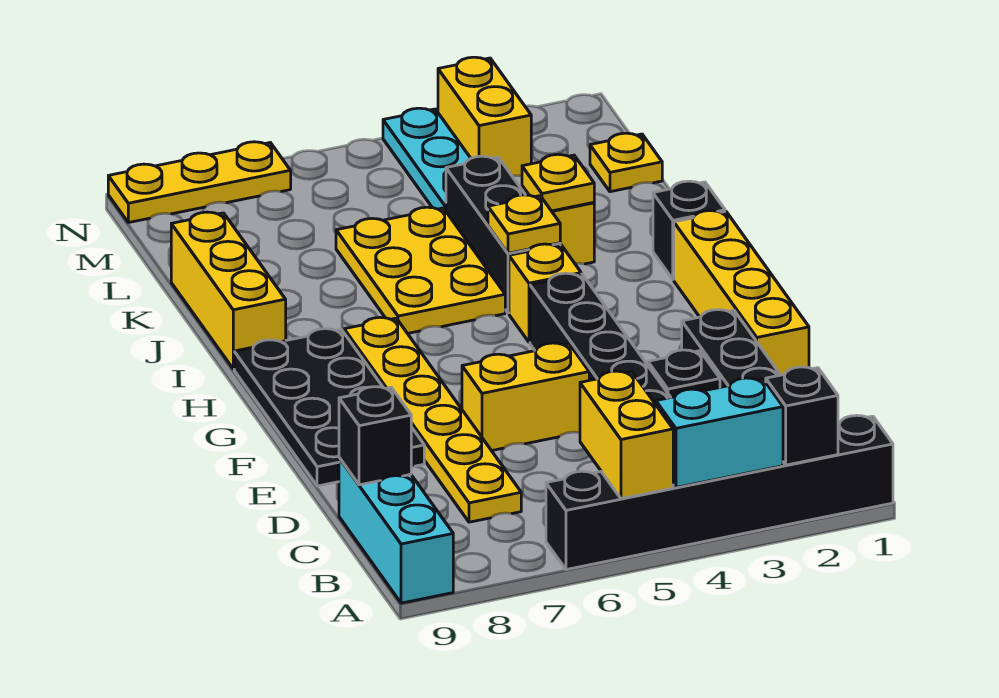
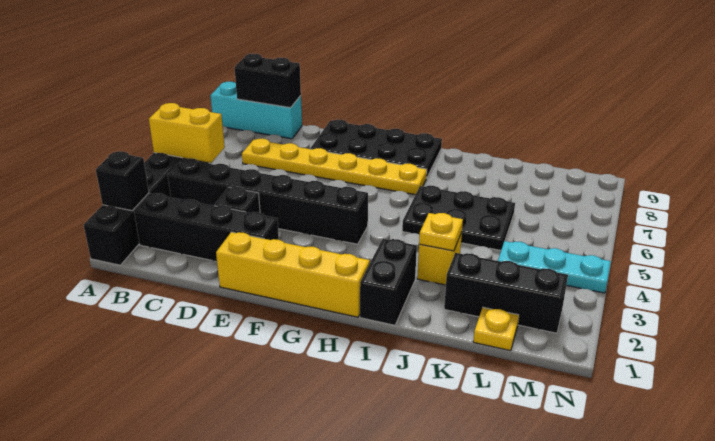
cyan 1x2 brick [656,378,783,487] -> none
black 1x1 brick [339,387,411,485] -> black 1x2 brick [234,54,301,108]
yellow 1x2 brick [462,343,589,451] -> none
yellow 1x1 brick [509,244,581,342] -> none
black 1x1 brick [653,181,725,279] -> black 1x2 brick [360,239,417,325]
black 1x3 brick [446,156,560,313] -> black 1x3 brick moved to [444,253,568,333]
yellow 1x1 plate [488,195,560,253] -> none
yellow 2x3 plate [336,207,505,334] -> black 2x3 plate [402,185,515,250]
yellow 1x3 brick [171,212,286,369] -> none
yellow 1x2 brick [438,57,531,176] -> none
yellow 1x3 plate [108,142,291,223] -> none

